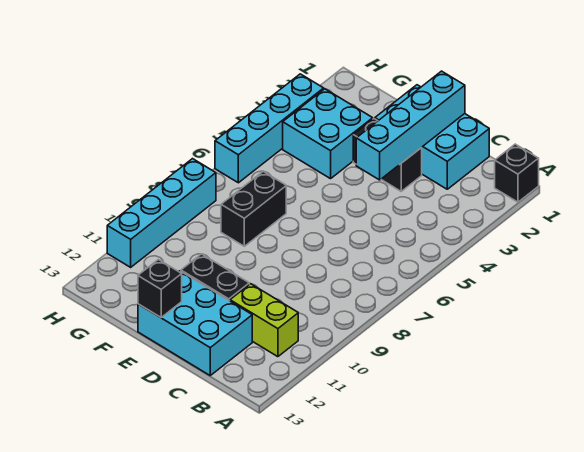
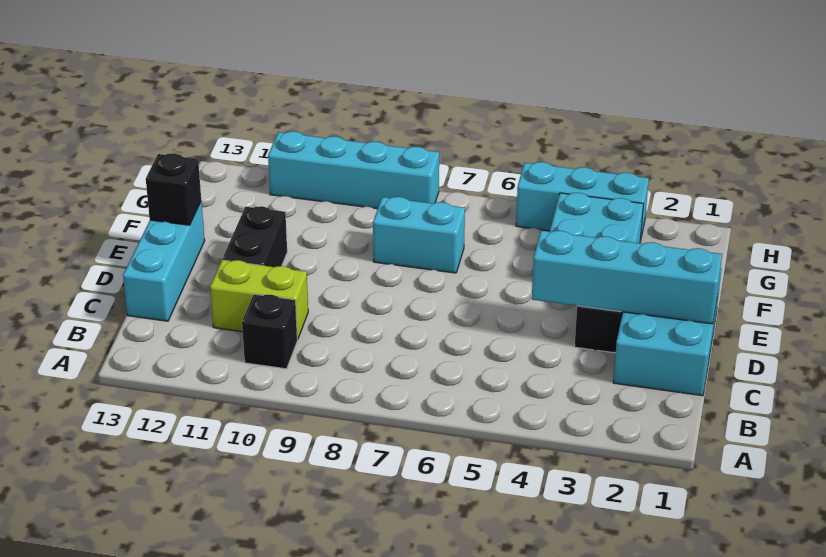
black 1x1 brick [495,144,539,202] -> black 1x1 brick moved to [242,294,297,369]
lime 1x2 brick [230,284,298,357] -> lime 1x2 brick turned to [210,260,308,339]
cyan 2x3 brick [138,271,252,375] -> cyan 1x3 brick [123,202,205,321]
black 1x2 brick [221,171,286,246] -> cyan 1x2 brick [373,197,465,273]
cyan 1x4 brick [215,74,324,183] -> cyan 1x3 brick [516,162,649,240]

